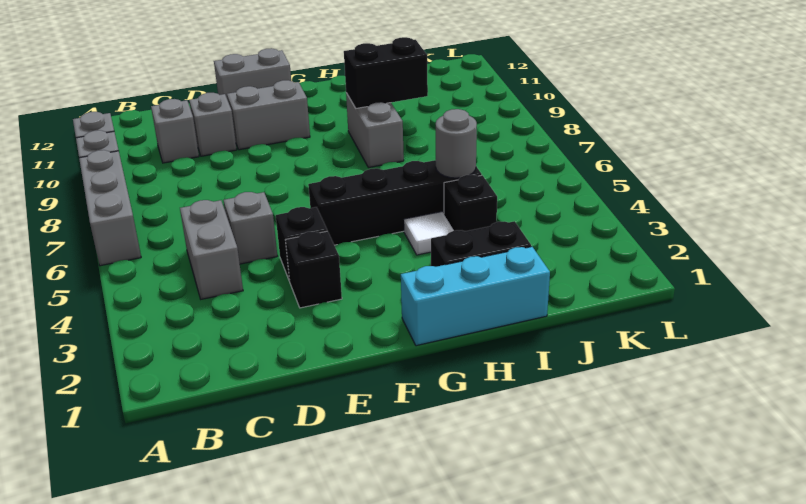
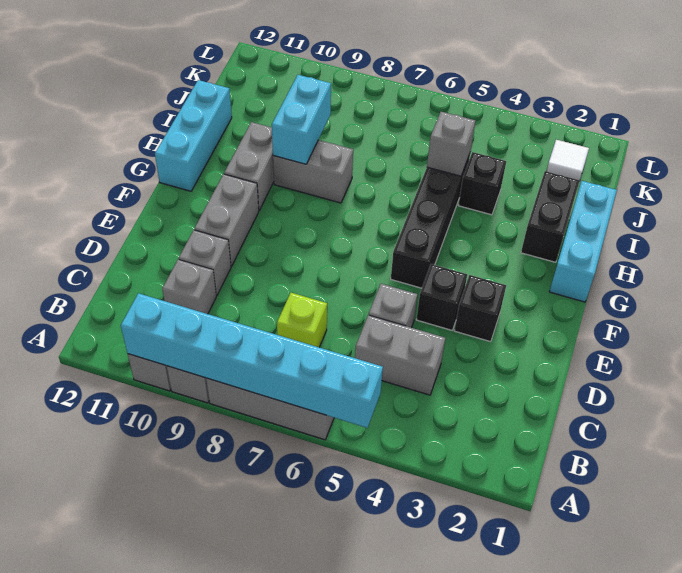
none -> cyan 1x6 brick [121,293,383,428]
none -> lime 1x1 brick [277,293,327,347]
grey 1x2 brick [214,48,291,100] -> grey 1x2 brick moved to [224,122,274,210]
none -> cyan 1x3 brick [155,80,232,191]
white 1x1 tile [404,212,454,255] -> white 1x1 tile moved to [547,140,589,180]
black 1x2 brick [344,37,428,108] -> cyan 1x2 brick [272,75,331,164]
grey 1x1 round brick [436,109,477,178] -> grey 1x1 brick [427,112,475,176]

